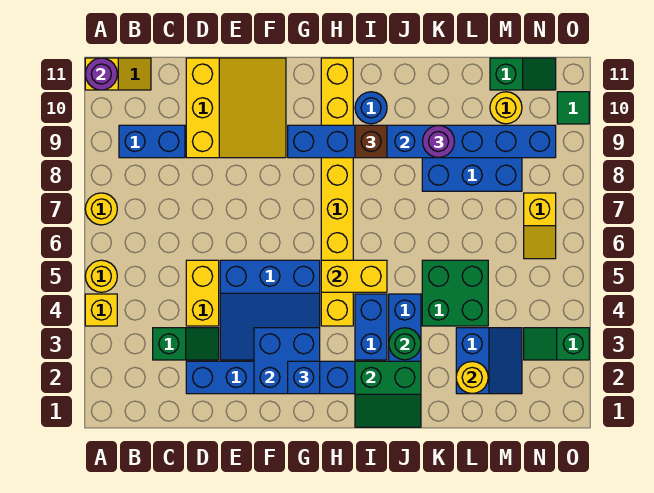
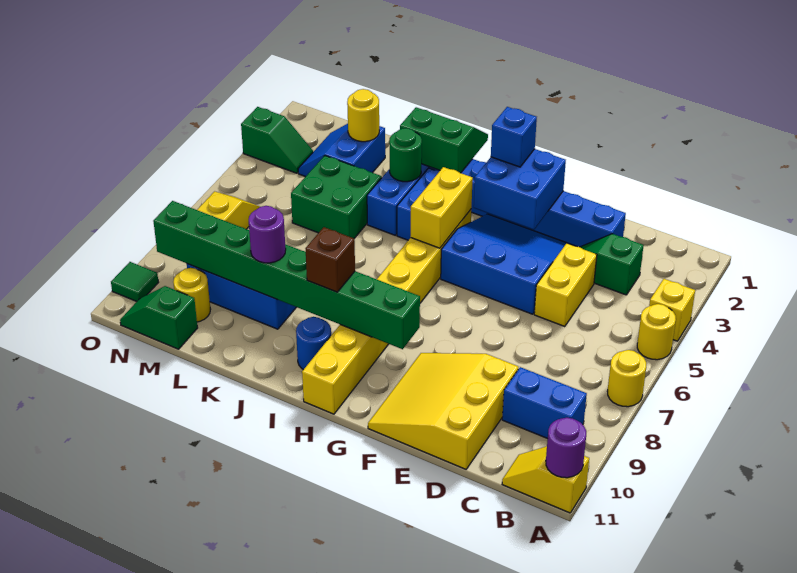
blue 1x8 brick [288,125,556,158] -> green 1x8 brick [153,201,420,349]
yellow 1x2 brick [321,260,387,292] -> yellow 1x2 brick turned to [410,167,473,248]

